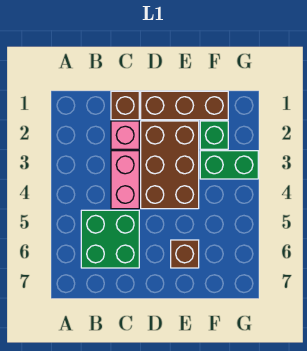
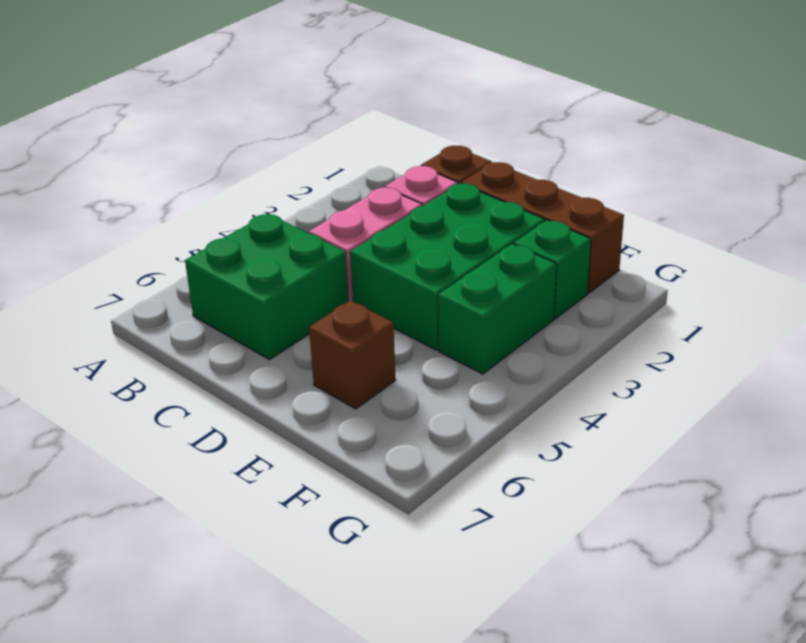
brown 2x3 brick [141,121,199,209] -> green 2x3 brick [350,183,545,350]
green 1x2 brick [200,151,258,179] -> green 1x2 brick turned to [438,244,557,374]

